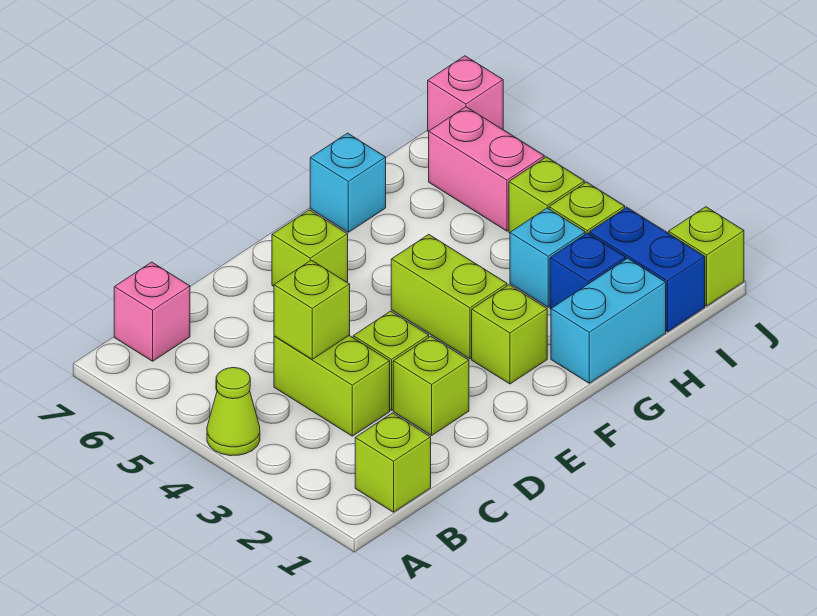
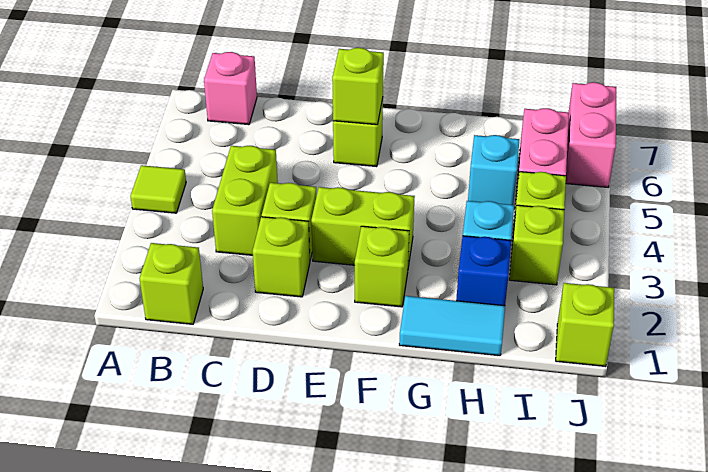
lime 1x1 cone [207,368,260,456] -> lime 1x1 tile [130,165,186,213]
lime 1x1 brick [274,260,350,359] -> lime 1x1 brick moved to [332,48,384,125]
lime 1x2 brick [391,235,507,359] -> lime 1x2 brick turned to [311,187,415,267]
cyan 1x2 brick [551,258,666,383] -> cyan 1x2 tile [399,296,505,356]
cyan 1x1 brick [310,133,386,232] -> cyan 1x1 brick moved to [468,135,519,205]
blue 1x2 brick [589,207,705,332] -> none
pink 1x1 brick [428,56,503,132] -> pink 1x2 brick [566,82,616,187]

